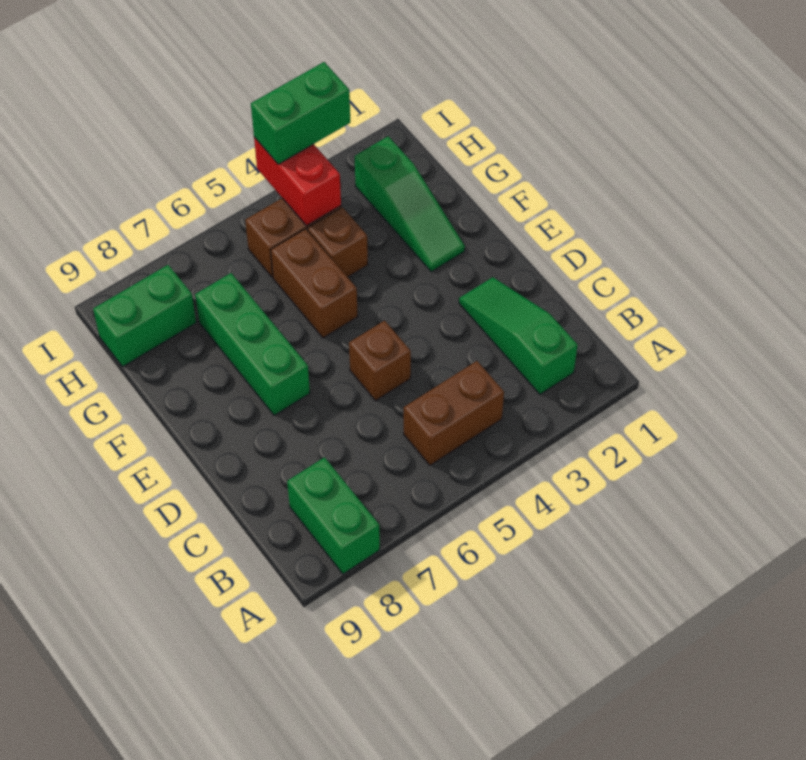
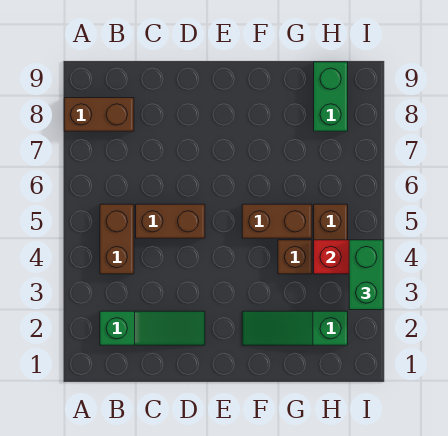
green 1x2 brick [287,457,380,574] -> brown 1x2 brick [64,98,134,131]
brown 1x1 brick [349,321,411,401] -> brown 1x2 brick [136,204,205,238]
green 1x3 brick [195,273,310,415] -> none

